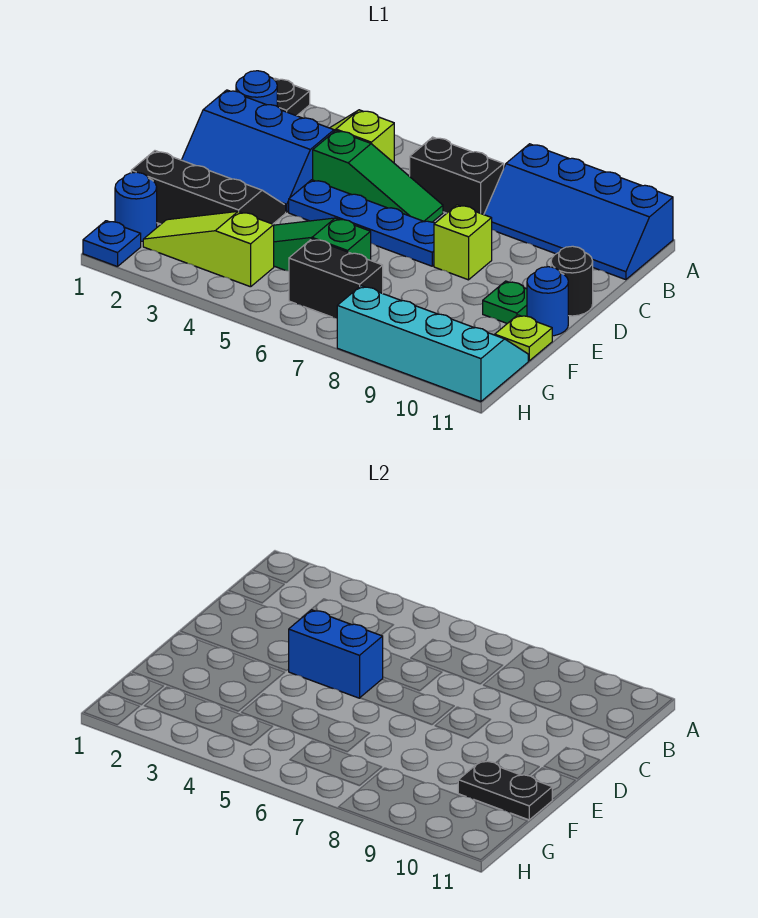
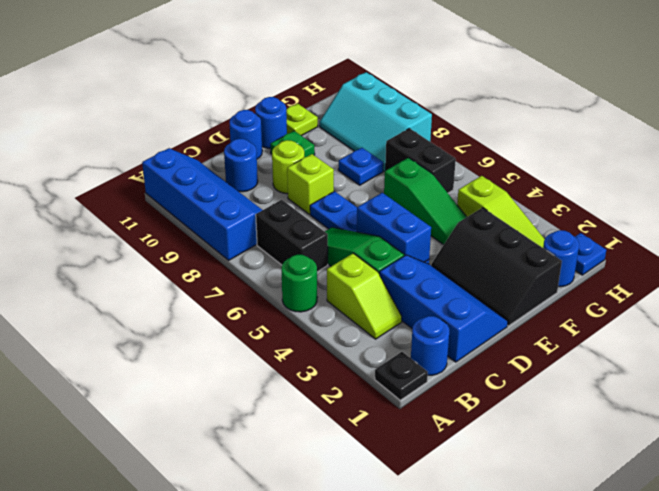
none -> green 1x1 round brick [281,255,317,312]
none -> blue 1x1 round brick [224,139,258,192]
none -> lime 1x1 round brick [272,140,304,194]
black 1x1 round brick [551,246,593,316] -> blue 1x1 round brick [230,110,262,159]
none -> blue 1x1 plate [338,148,383,185]
black 1x2 plate [458,761,552,820] -> none
cyan 2x4 slope [337,286,528,402] -> cyan 2x3 slope [320,72,432,171]

